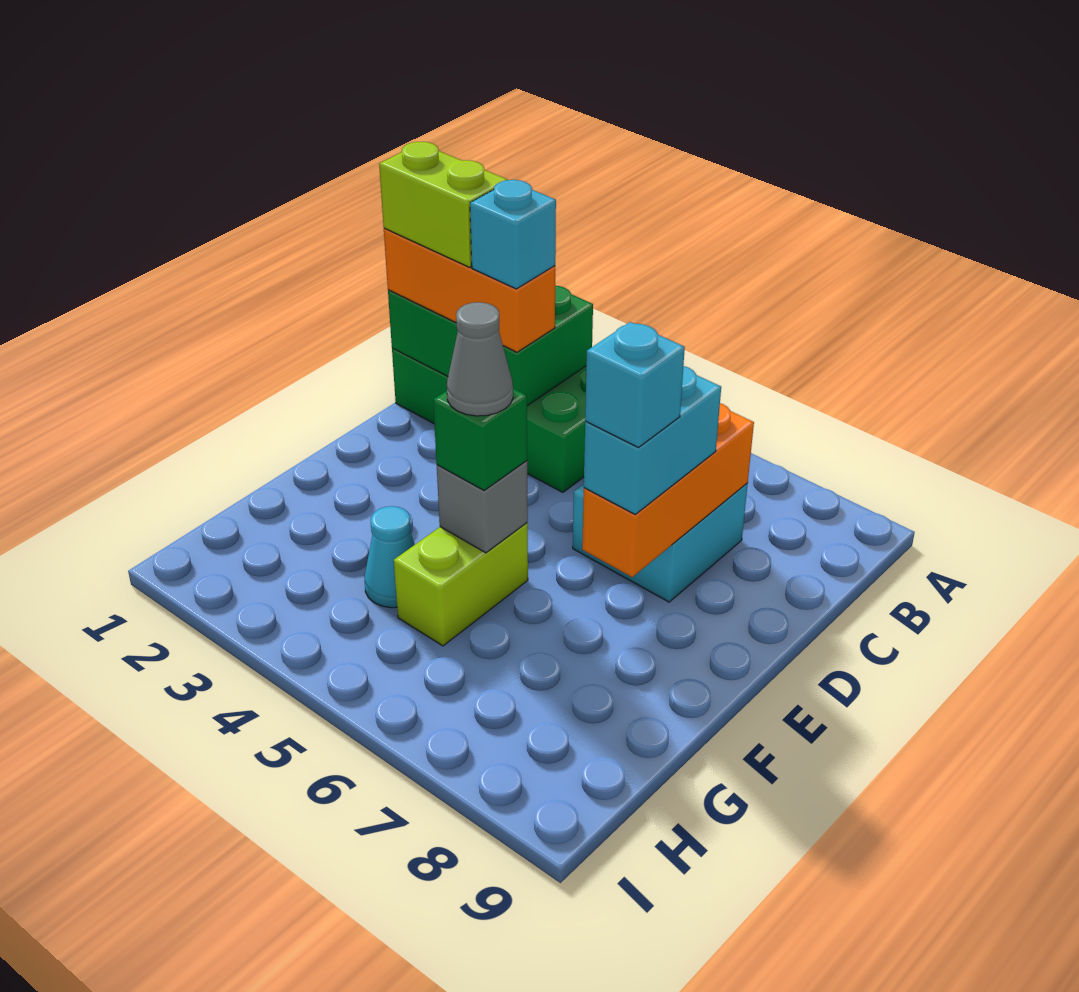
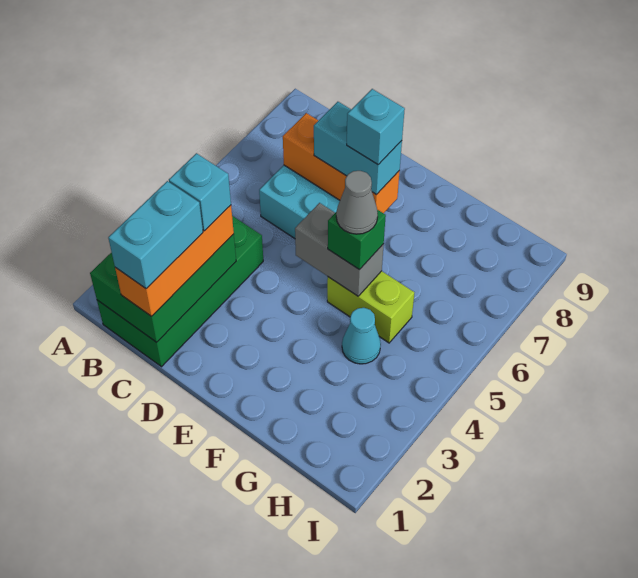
lime 1x2 brick [379,142,508,267] -> cyan 1x2 brick [108,181,203,289]
grey 1x1 brick [437,461,528,553] -> grey 1x2 brick [295,203,384,296]

